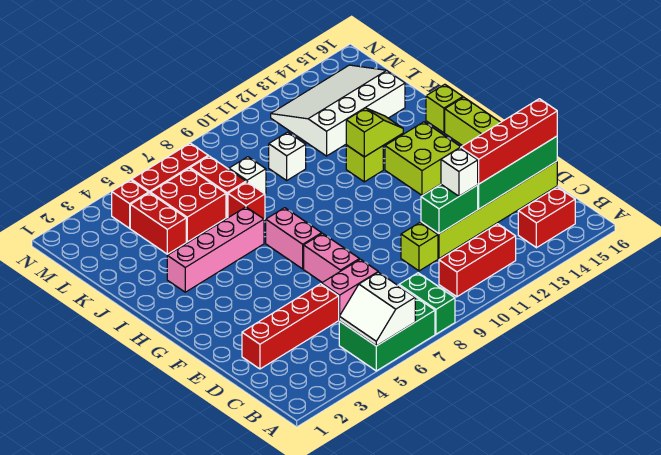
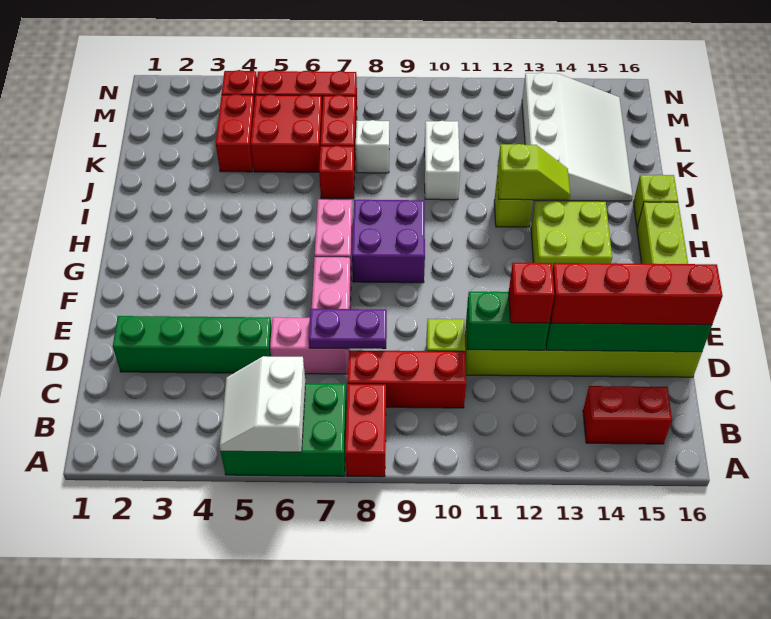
green 1x2 brick [399,273,455,334] -> red 1x2 brick [345,384,386,477]
red 1x3 brick [439,224,516,297] -> red 1x3 brick moved to [348,350,466,408]
red 1x4 brick [242,284,339,369] -> green 1x4 brick [113,316,272,373]
none -> purple 1x2 plate [309,309,387,349]
white 1x1 brick [441,148,478,196] -> red 1x1 brick [509,263,554,323]
none -> purple 2x2 brick [352,200,425,283]
pink 1x4 brick [167,207,264,292] -> none
white 1x1 brick [269,132,306,180] -> white 1x2 brick [424,121,460,200]
white 3x4 slope [271,65,405,156] -> white 3x4 slope turned to [522,72,633,201]

